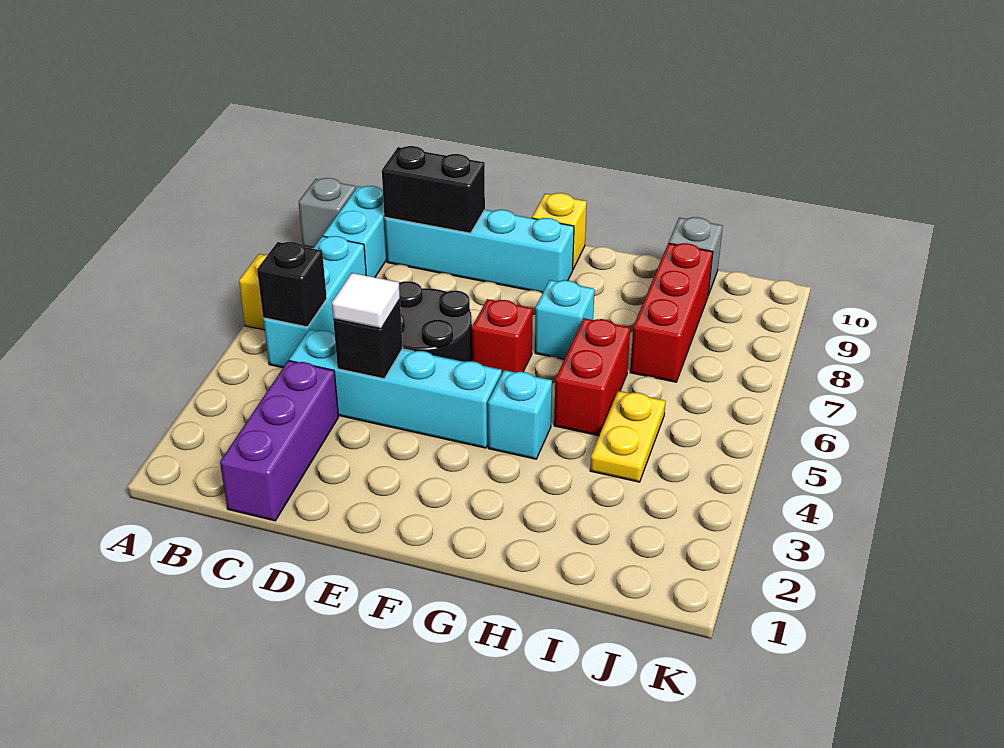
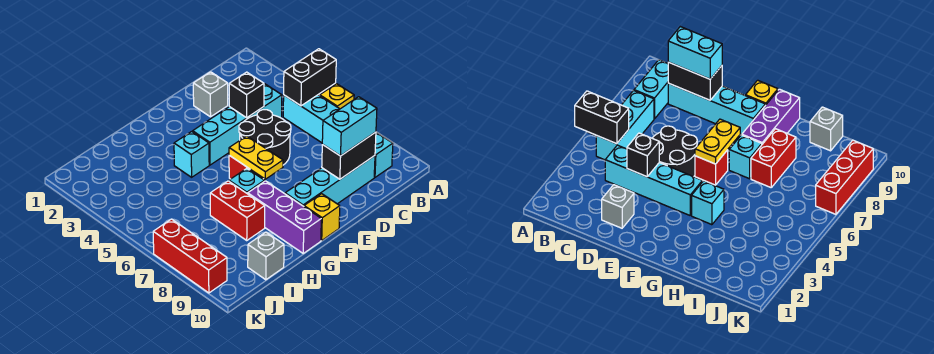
grey 1x1 brick [299,178,356,248] -> grey 1x1 brick moved to [193,72,228,117]
black 1x1 brick [257,242,327,327] -> black 1x2 brick [284,49,336,106]
purple 1x3 brick [220,361,339,521] -> purple 1x3 brick moved to [248,181,321,253]
none -> cyan 1x2 brick [322,97,377,156]
white 1x1 tile [332,273,400,329] -> none
red 1x2 brick [554,318,630,436] -> red 1x2 brick moved to [210,181,265,240]
yellow 1x2 plate [590,391,666,482] -> yellow 1x2 plate moved to [229,136,283,179]
red 1x3 brick [630,243,713,382] -> red 1x3 brick moved to [153,219,227,293]

